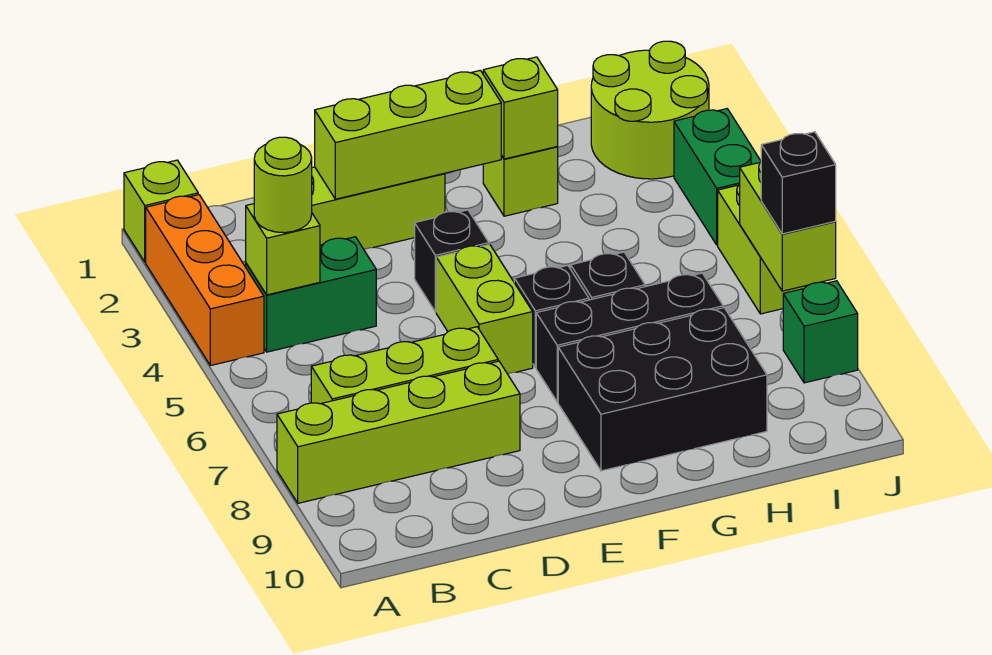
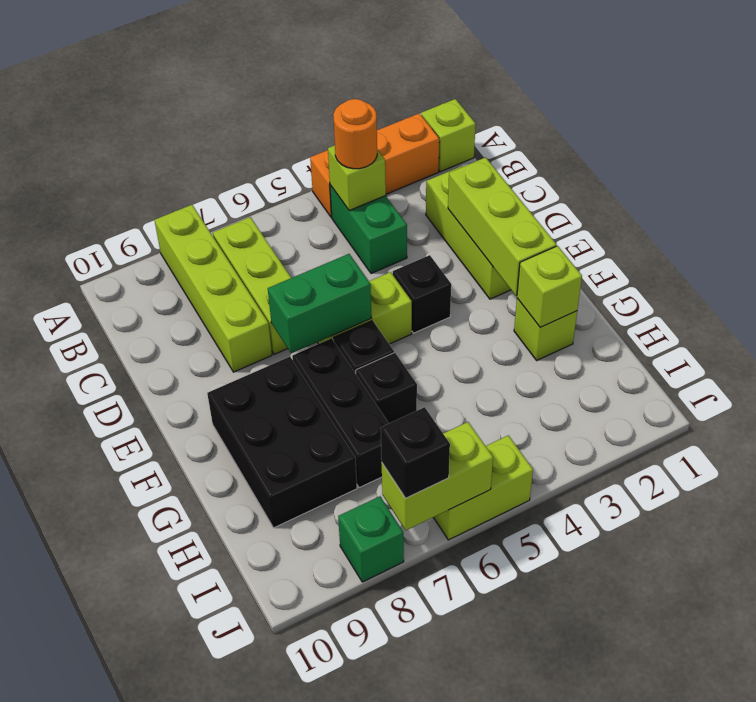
lime 1x1 round brick [254,137,312,233] -> orange 1x1 round brick [333,99,377,169]
lime 2x2 round brick [591,41,709,179] -> none
green 1x2 brick [674,109,761,245] -> green 1x2 brick moved to [268,254,371,353]

